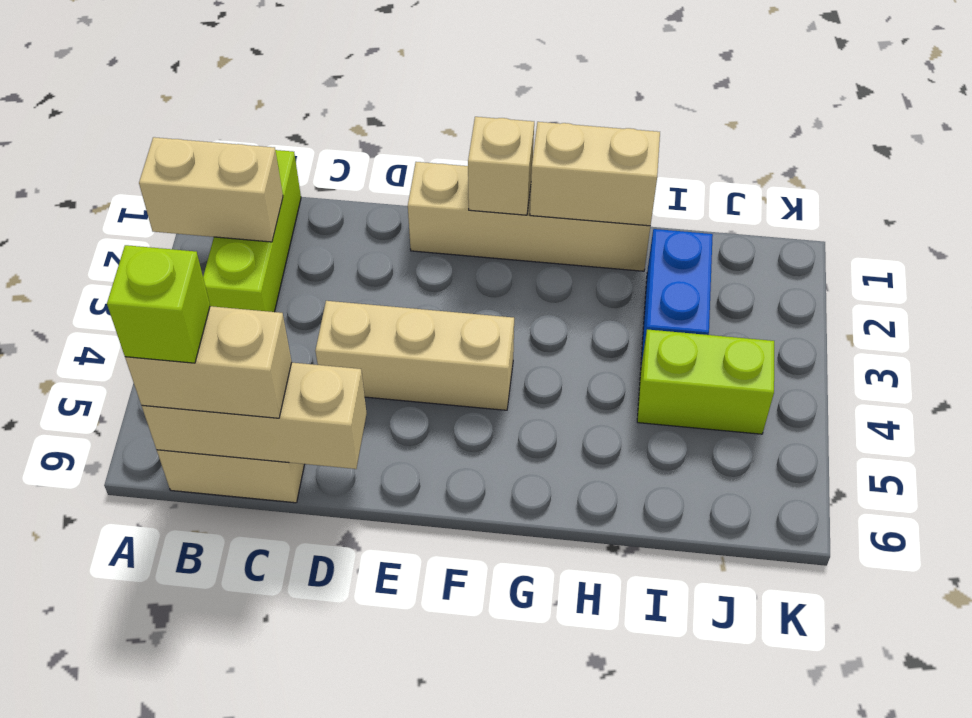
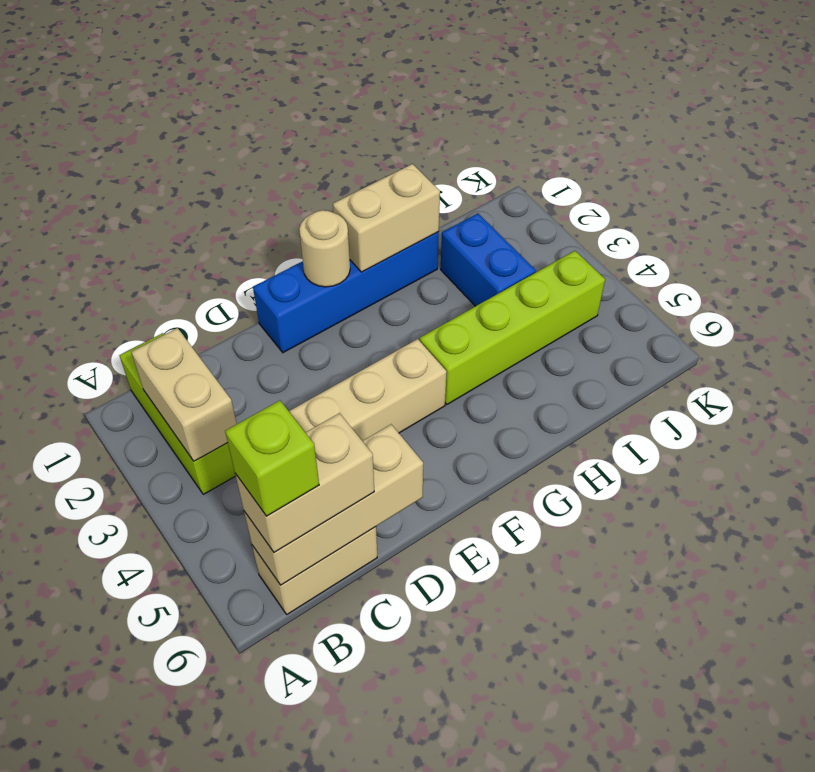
tan 1x2 brick [139,137,283,242] -> tan 1x2 brick turned to [131,328,237,461]
tan 1x4 brick [408,162,650,271] -> blue 1x4 brick [253,232,439,353]
tan 1x1 brick [468,117,534,215] -> tan 1x1 round brick [299,210,350,287]
lime 1x2 brick [637,329,774,434] -> lime 1x4 brick [420,251,605,404]

